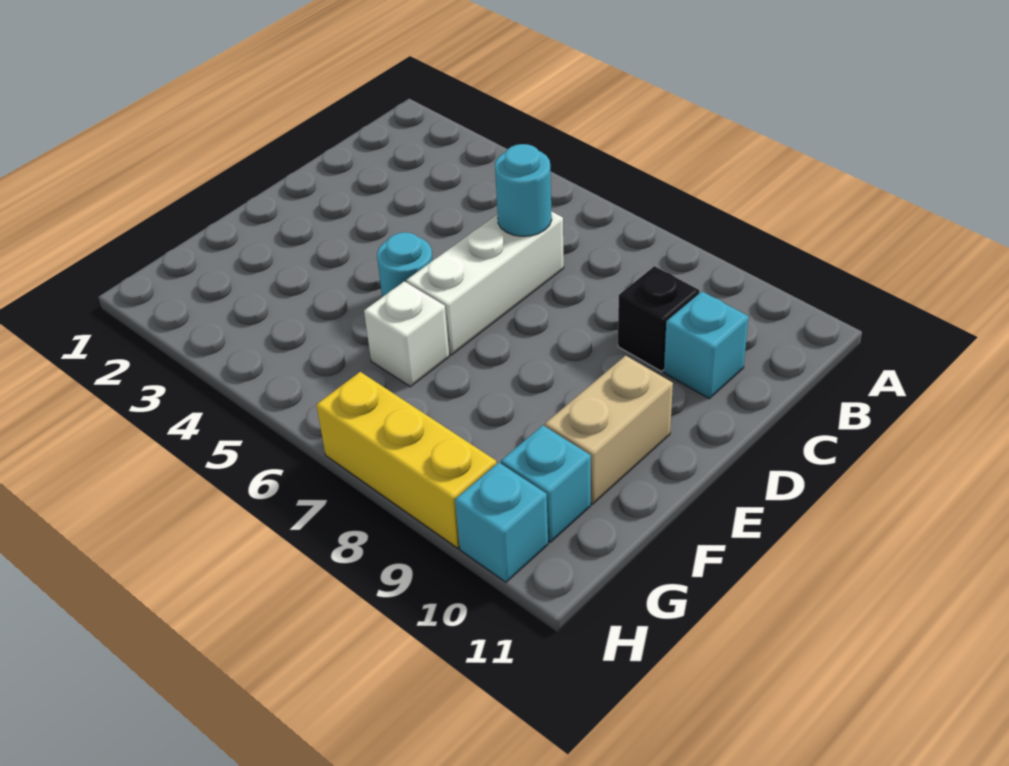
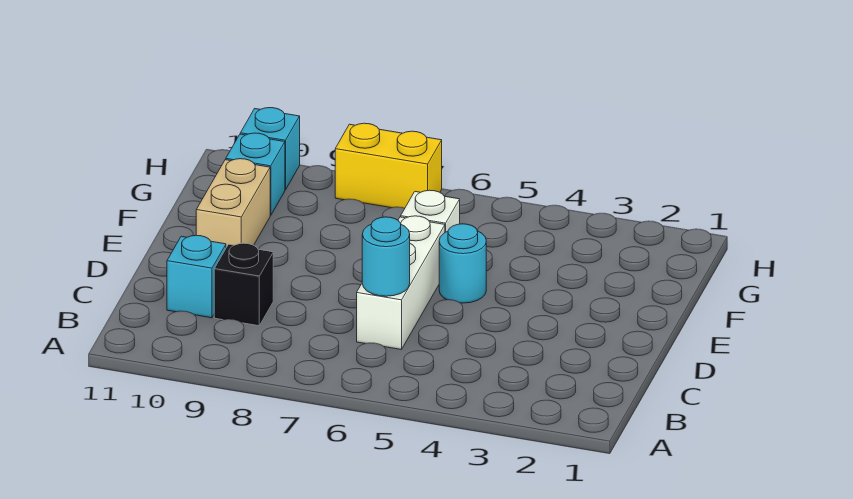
yellow 1x3 brick [316,372,497,548] -> yellow 1x2 brick [335,123,442,208]

